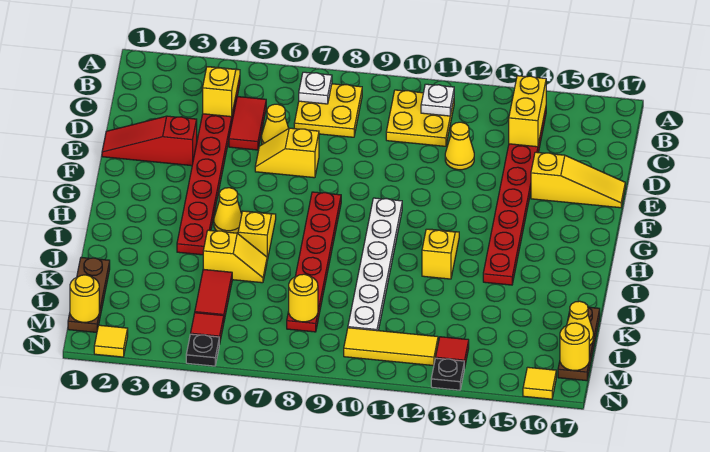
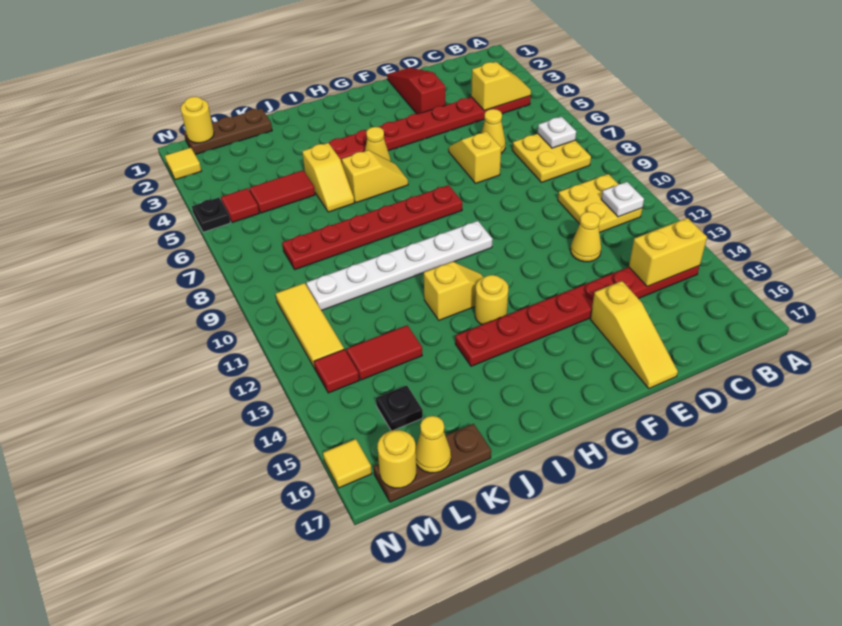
red 1x2 tile [229,97,266,150] -> red 1x2 tile moved to [346,325,422,380]
yellow 1x1 round brick [289,274,318,322] -> yellow 1x1 round brick moved to [475,275,508,325]
black 1x1 plate [431,358,464,390] -> black 1x1 plate moved to [376,385,423,431]

